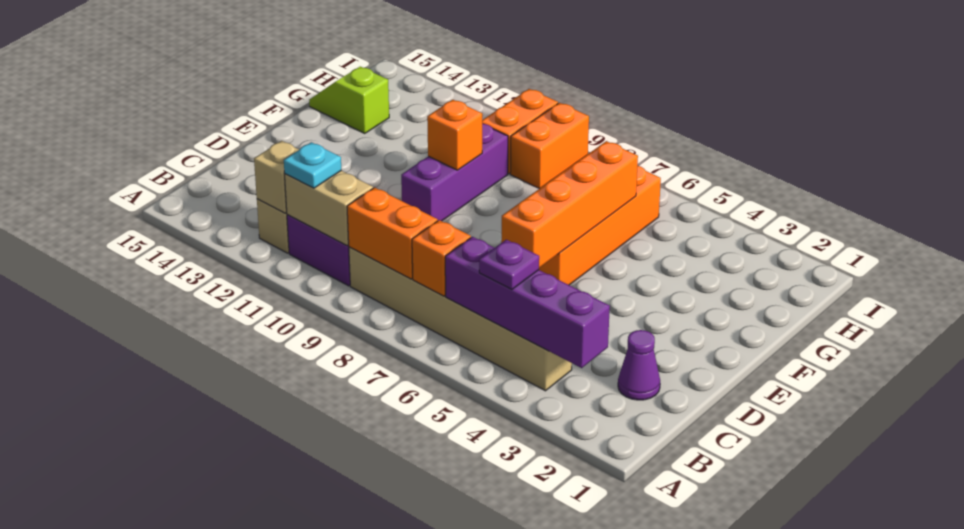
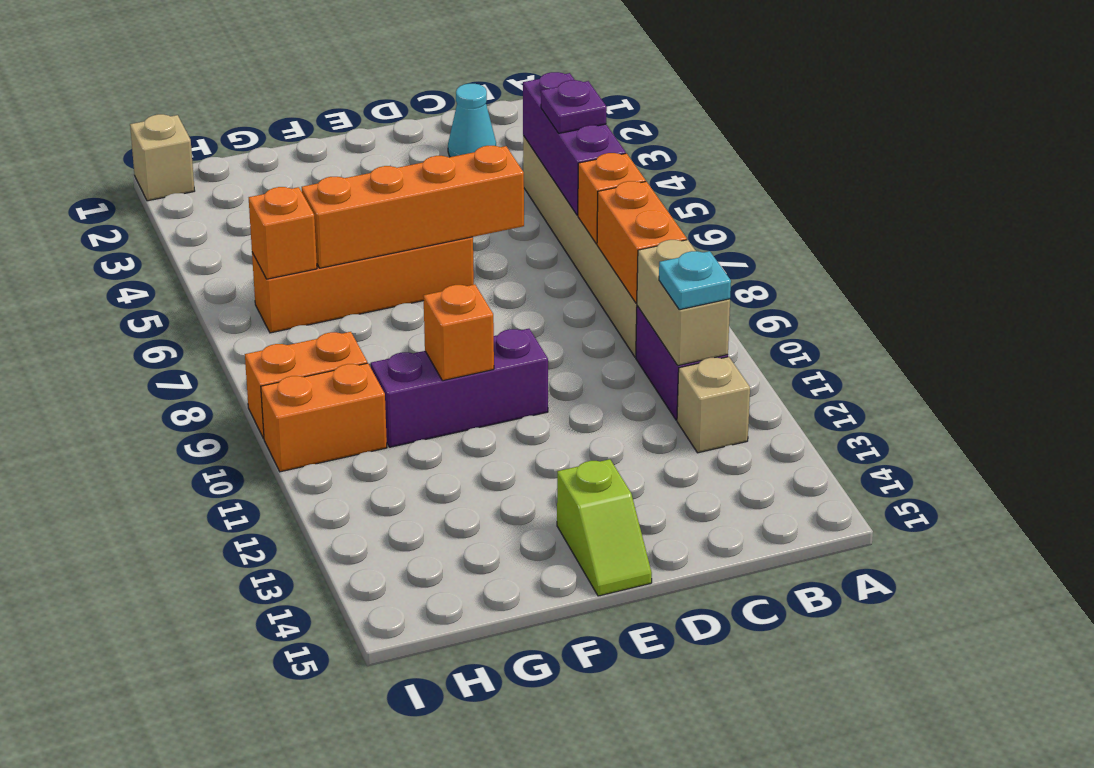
purple 1x4 brick [445,237,610,368] -> purple 1x3 brick [523,72,626,215]
tan 1x1 brick [254,141,299,213] -> tan 1x1 brick moved to [130,114,195,201]
purple 1x1 cone [618,330,660,400] -> cyan 1x1 cone [448,84,496,157]
lime 1x2 slope [309,67,389,133] -> lime 1x2 slope moved to [557,459,652,596]
none -> orange 1x1 brick [249,187,317,279]

